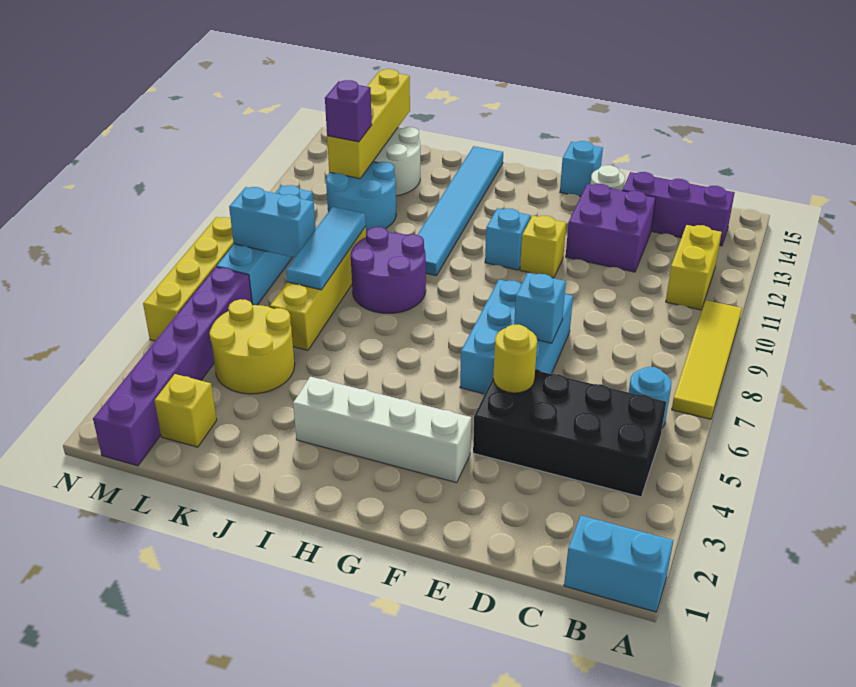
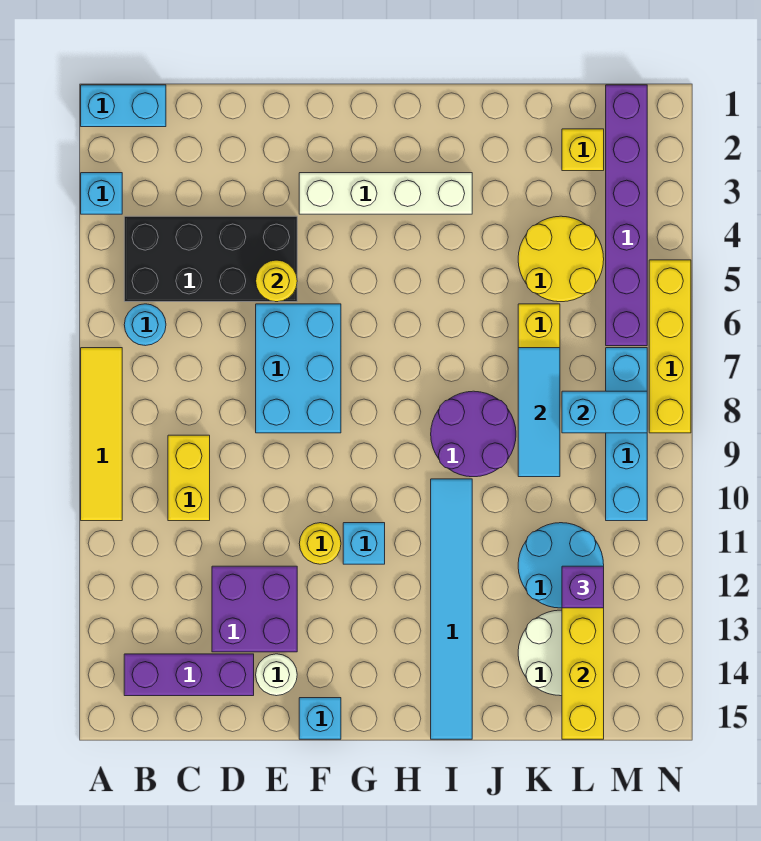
yellow 1x2 brick [666,225,722,310] -> yellow 1x2 brick moved to [168,435,210,521]
cyan 1x1 brick [514,273,566,343] -> cyan 1x1 brick moved to [81,173,122,214]
yellow 1x1 brick [520,216,566,278] -> yellow 1x1 round brick [299,523,341,564]

